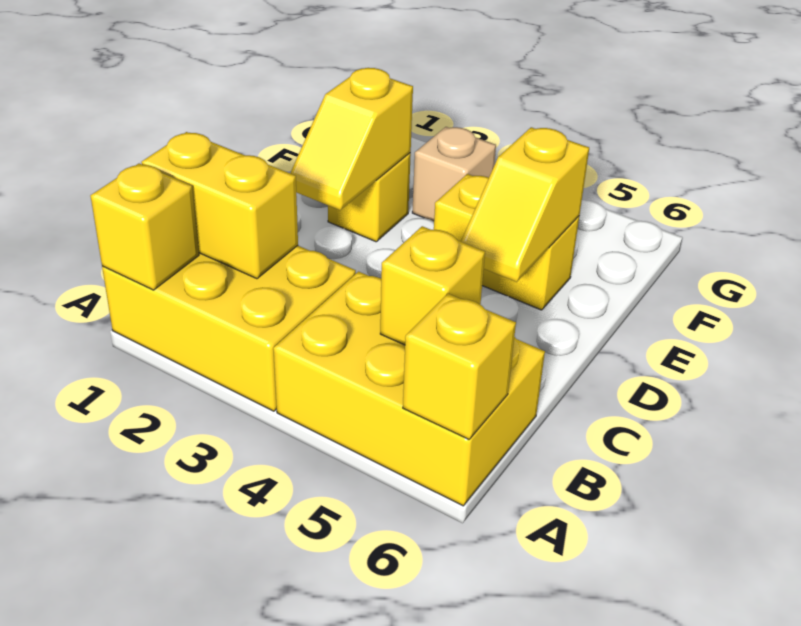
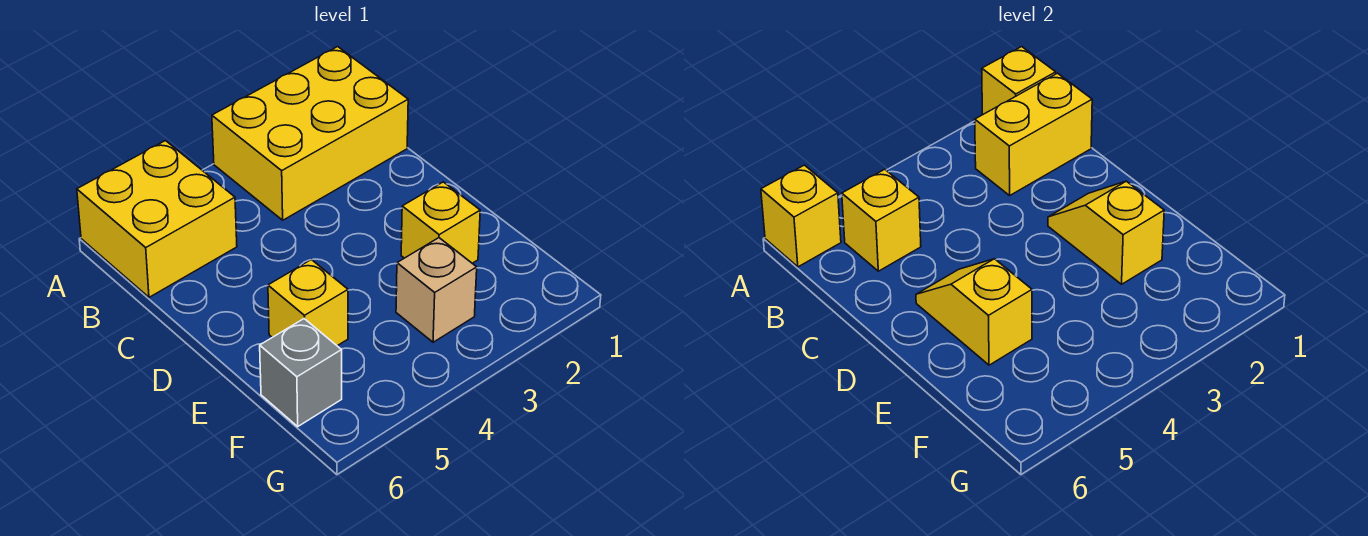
yellow 2x3 brick [273,272,545,506] -> yellow 2x2 brick [77,141,237,297]
yellow 1x2 brick [434,174,579,310] -> yellow 1x1 brick [268,260,348,346]
none -> grey 1x1 brick [260,319,342,426]

